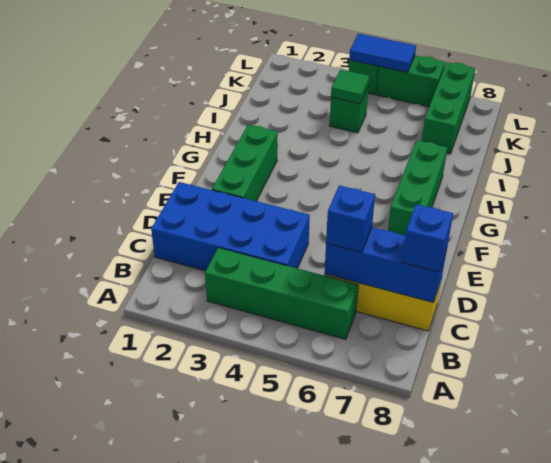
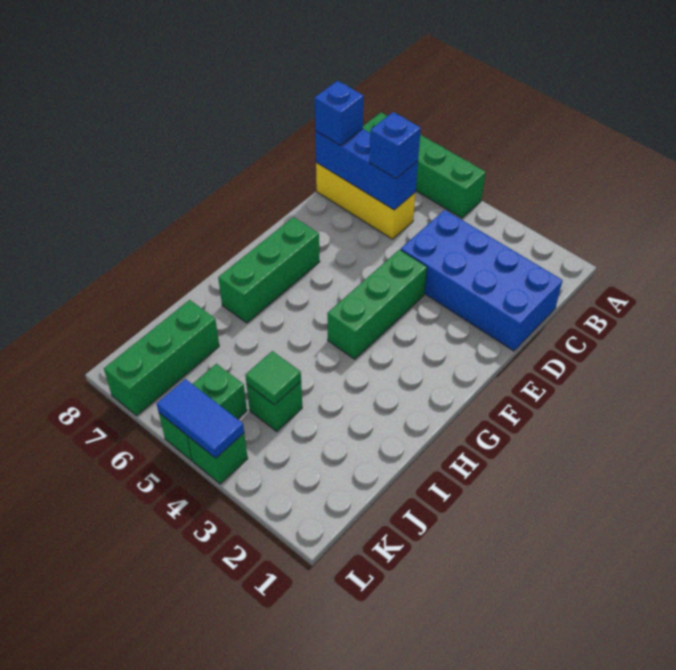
green 1x4 brick [205,248,358,339] -> green 1x4 brick moved to [363,113,486,218]
green 1x3 brick [212,124,278,201] -> green 1x3 brick moved to [327,250,427,359]
green 1x2 brick [376,55,445,107] -> green 1x2 brick turned to [159,364,247,460]

